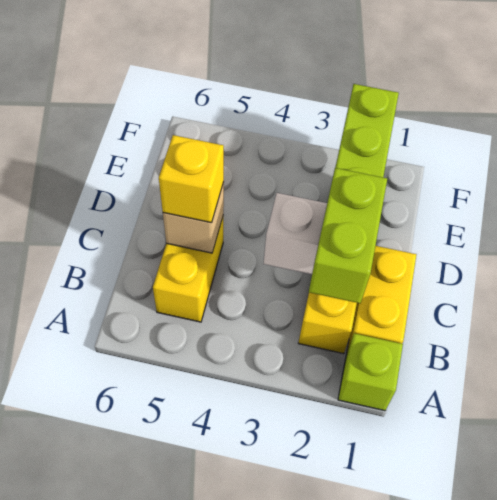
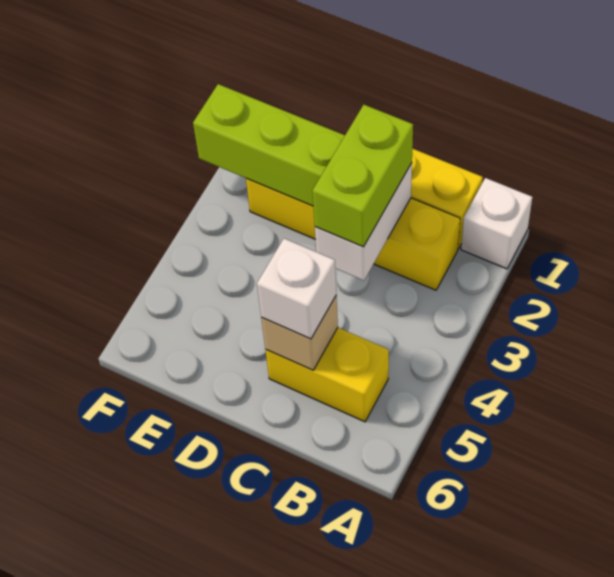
lime 1x1 brick [338,333,403,411] -> white 1x1 brick [461,178,532,269]
lime 1x2 brick [309,168,387,303] -> lime 1x2 brick turned to [312,105,413,247]
yellow 1x1 brick [159,135,224,223] -> white 1x1 brick [257,239,336,339]

